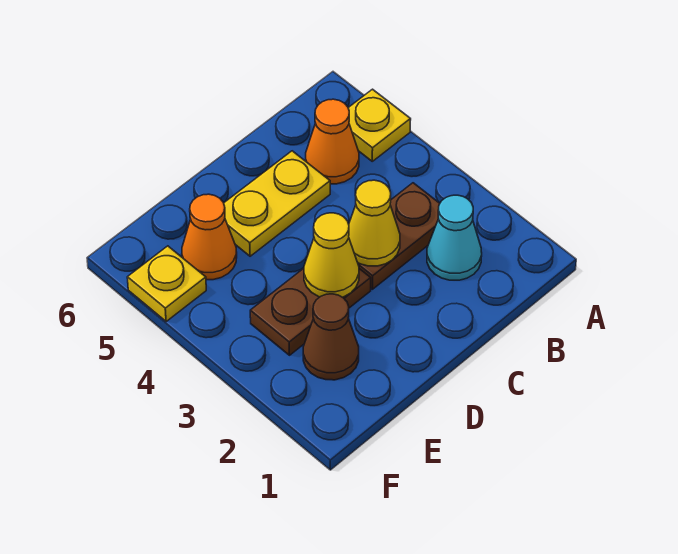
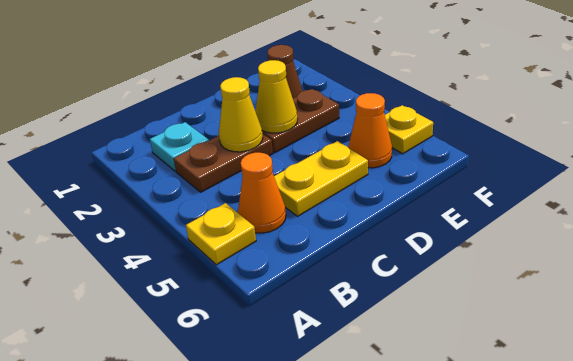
cyan 1x1 cone [427,195,482,280] -> cyan 1x1 plate [150,122,209,171]

